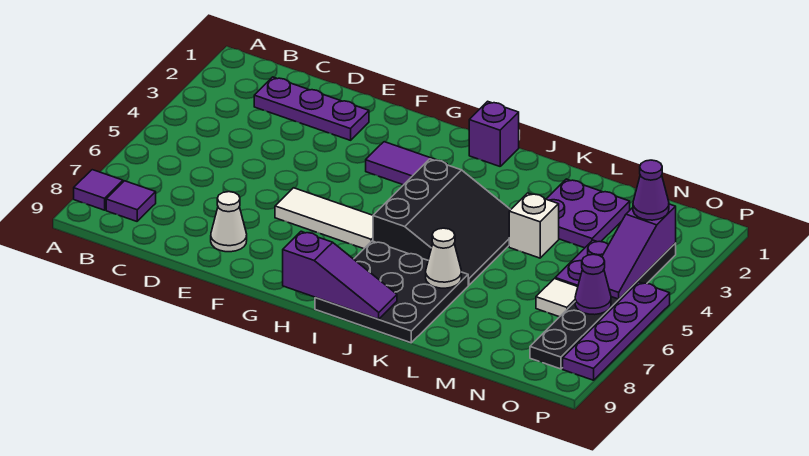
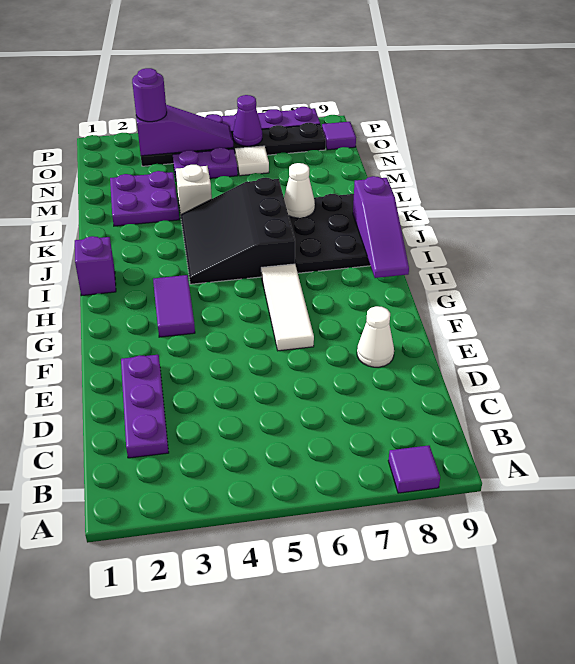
purple 1x1 tile [106,181,156,221] -> purple 1x1 tile moved to [322,122,356,150]
purple 1x3 slope [283,231,397,319] -> purple 1x3 slope turned to [353,176,409,278]
black 3x3 slope [373,159,511,285] -> black 3x3 slope turned to [181,178,295,284]
purple 1x1 cone [633,160,669,220] -> purple 1x1 round brick [132,68,167,122]

